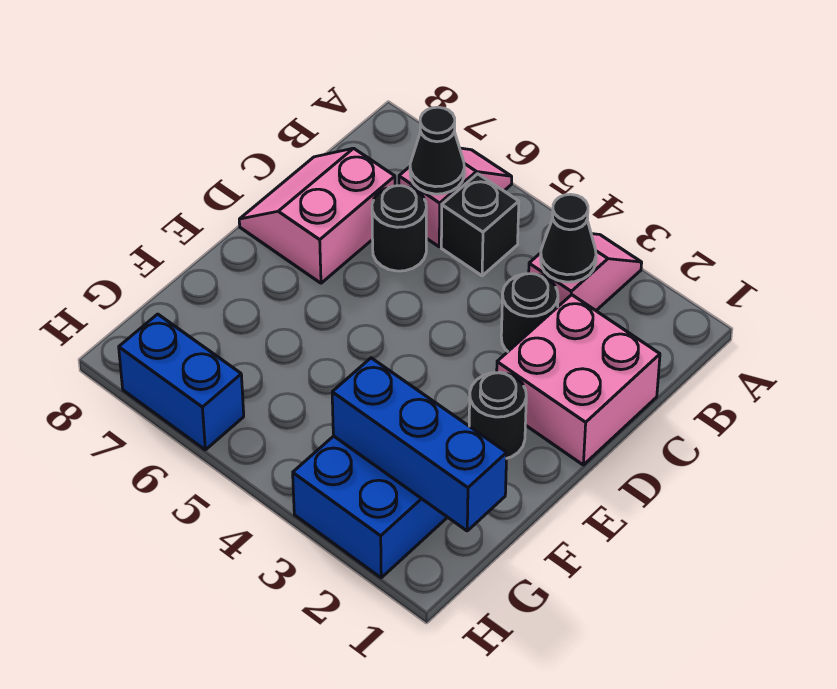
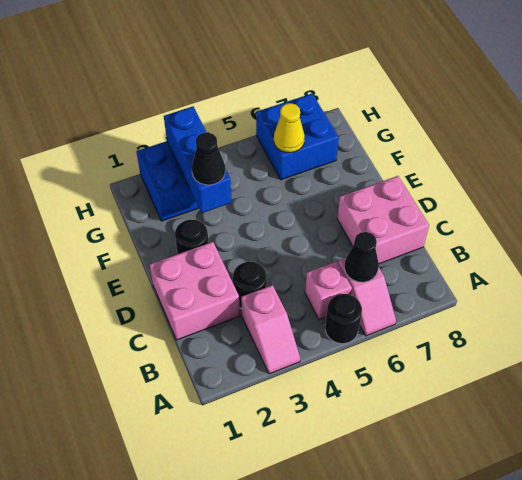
black 1x1 cone [541,194,596,282] -> black 1x1 cone moved to [192,133,225,185]
black 1x1 brick [441,174,519,276] -> pink 1x1 brick [305,261,352,319]
black 1x1 round brick [372,186,426,271] -> black 1x1 round brick moved to [325,294,362,344]
pink 2x2 slope [239,148,395,283] -> pink 2x2 brick [337,176,429,264]
blue 1x3 brick [332,358,507,531] -> blue 1x3 brick turned to [164,106,232,213]
none -> yellow 1x1 cone [274,103,305,153]
blue 1x2 brick [119,314,244,450] -> blue 2x2 brick [256,94,339,180]

